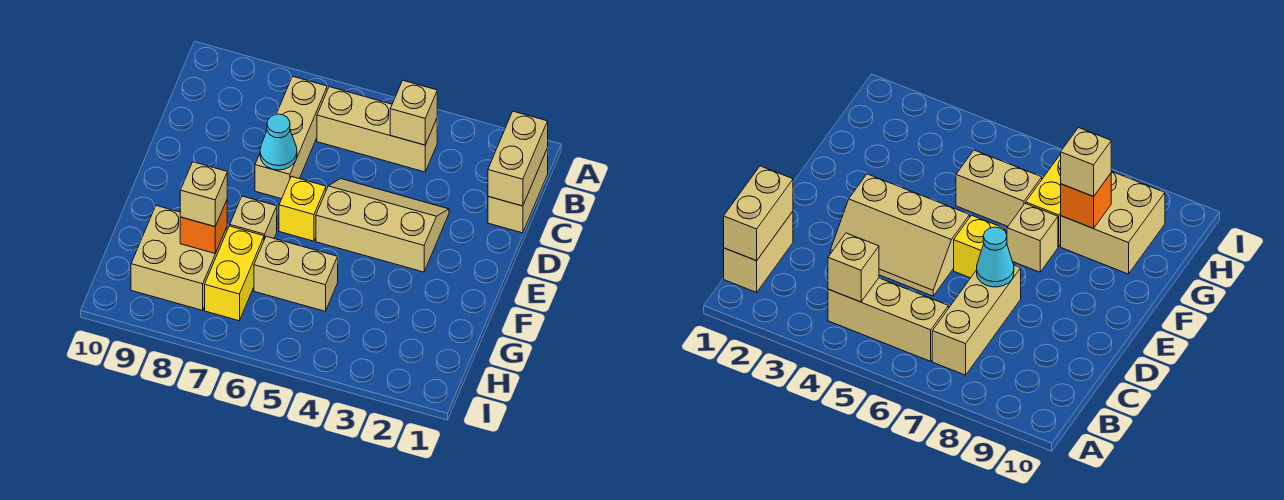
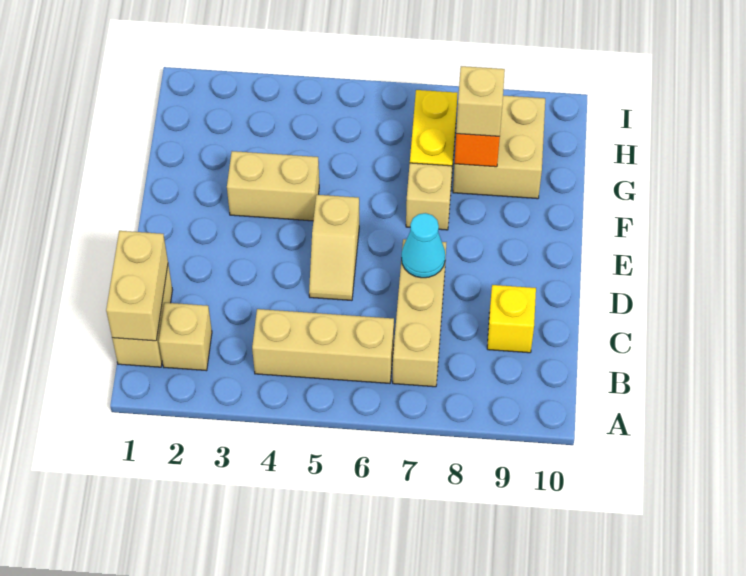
tan 1x1 brick [390,81,437,145] -> tan 1x1 brick moved to [159,303,212,371]
tan 2x3 slope [316,179,449,272] -> tan 1x2 slope [309,195,359,300]
yellow 1x1 brick [279,176,326,241] -> yellow 1x1 brick moved to [487,285,536,353]
tan 1x2 brick [254,236,338,311] -> tan 1x2 brick moved to [227,151,319,221]

